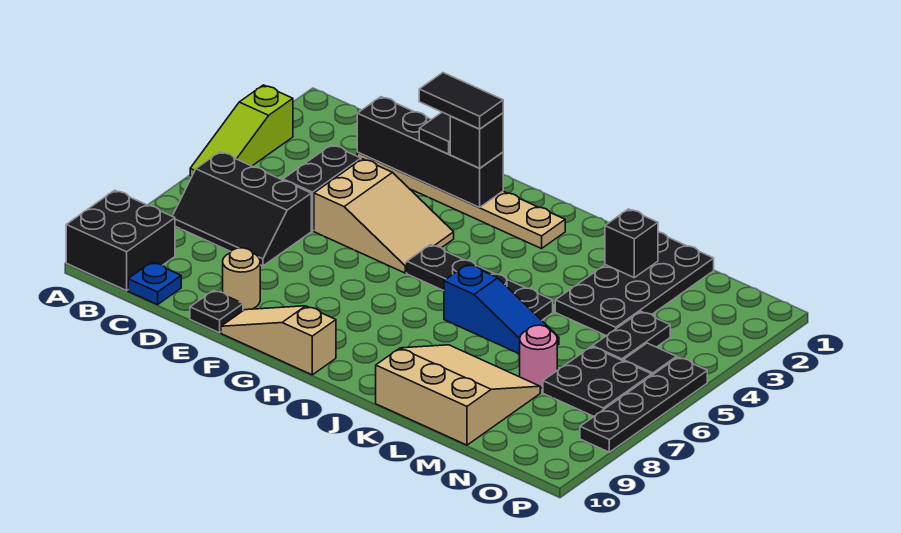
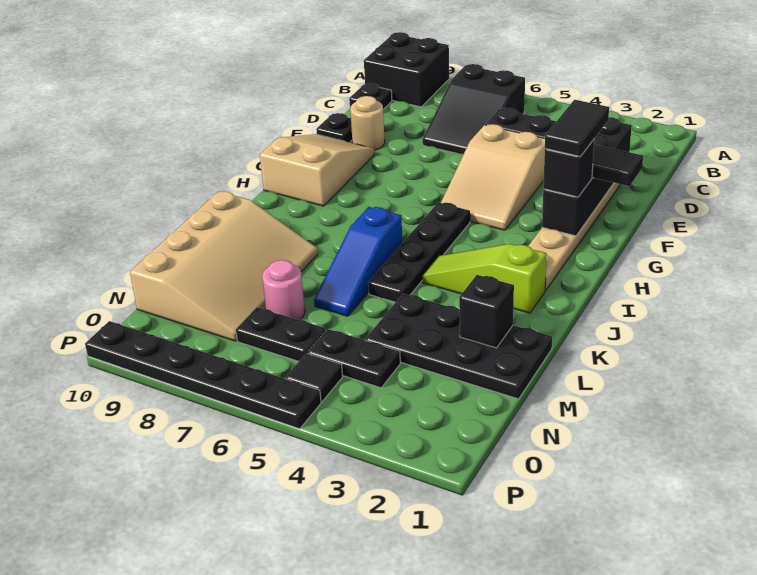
lime 1x3 slope [190,85,293,176] -> lime 1x3 slope moved to [422,244,547,313]
black 2x3 slope [172,152,311,266] -> black 2x3 slope turned to [423,64,525,154]
blue 1x1 plate [128,262,181,305] -> black 1x1 plate [349,83,392,109]
tan 1x3 slope [221,306,336,375] -> tan 2x3 slope [260,134,374,206]
tan 3x3 slope [376,345,540,445] -> tan 3x4 slope [130,191,318,341]
black 2x2 plate [543,347,652,417] -> black 1x2 plate [236,307,326,361]
black 1x4 plate [580,357,707,452] -> black 1x6 plate [85,321,321,429]

